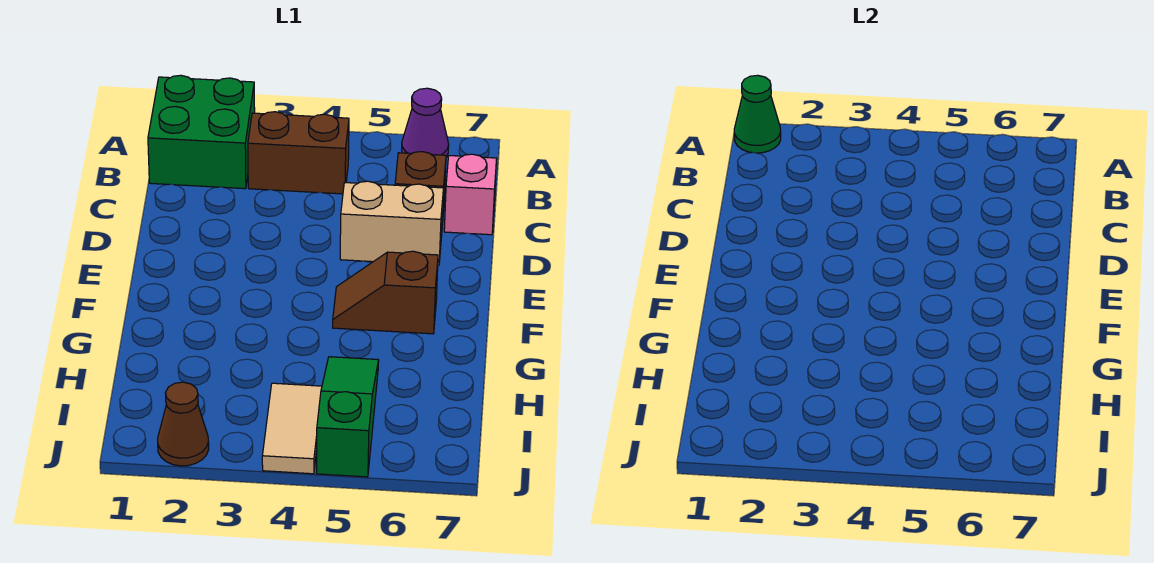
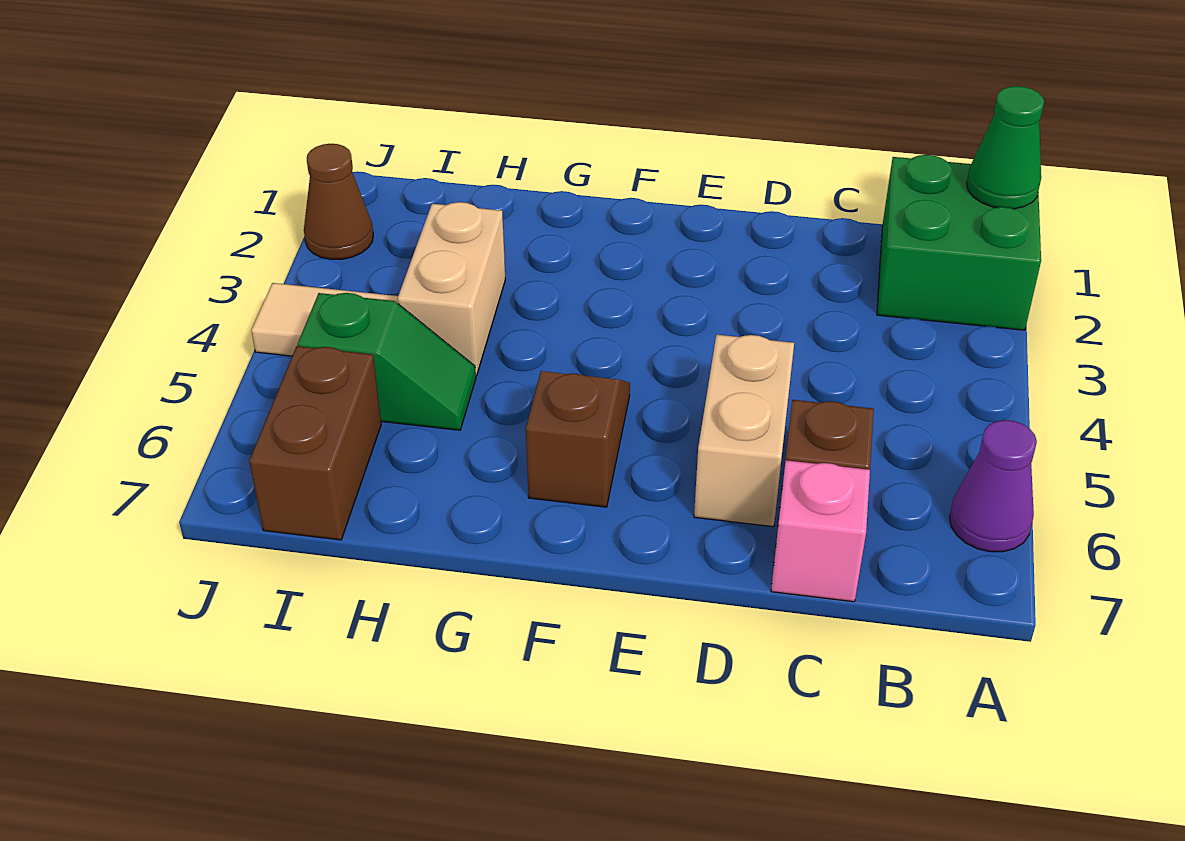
brown 1x2 brick [248,112,349,194] -> brown 1x2 brick moved to [249,346,381,540]
none -> tan 1x2 brick [397,202,505,376]
green 1x3 slope [316,357,379,477] -> green 1x2 slope [298,293,476,430]

